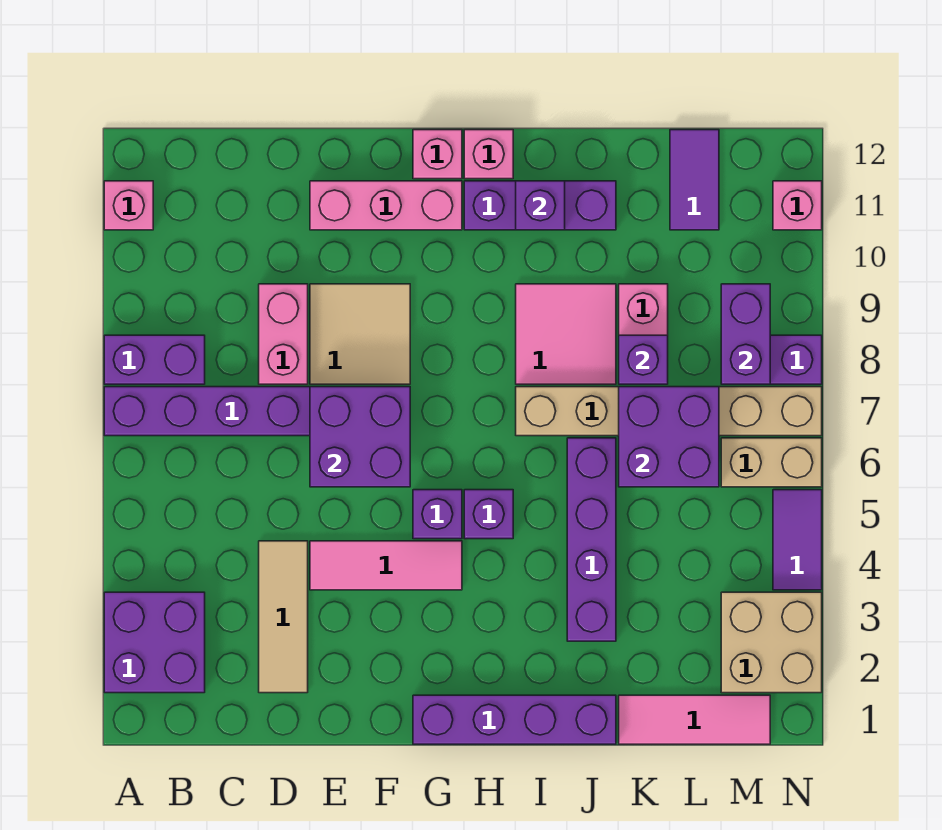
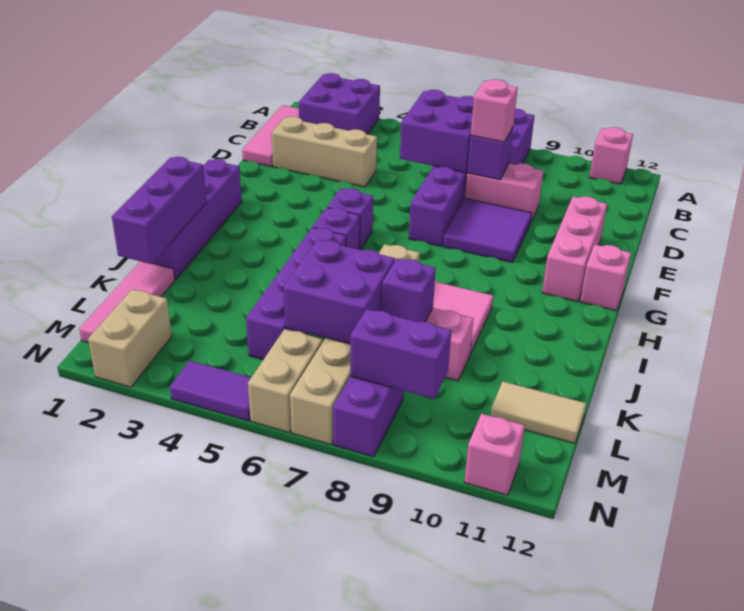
tan 1x3 tile [259,541,308,693] -> tan 1x3 brick [272,117,377,187]
pink 1x3 tile [310,541,462,590] -> pink 1x3 tile moved to [242,105,299,167]
purple 2x2 brick [310,387,410,487] -> purple 2x2 brick moved to [400,90,474,173]
tan 2x2 tile [310,284,410,384] -> purple 2x2 tile [443,198,532,263]
purple 1x3 brick [464,181,616,230] -> purple 1x3 brick moved to [112,157,207,264]
pink 1x1 brick [464,130,513,179] -> pink 1x1 brick moved to [471,79,518,142]
purple 1x1 brick [516,181,565,230] -> purple 1x1 brick moved to [467,127,513,180]
purple 1x4 brick [567,438,616,641] -> purple 1x4 brick turned to [246,227,346,360]
purple 1x2 tile [670,130,719,230] -> tan 1x2 tile [490,382,586,444]
tan 2x2 brick [721,592,822,693] -> tan 1x2 brick [88,289,172,387]

